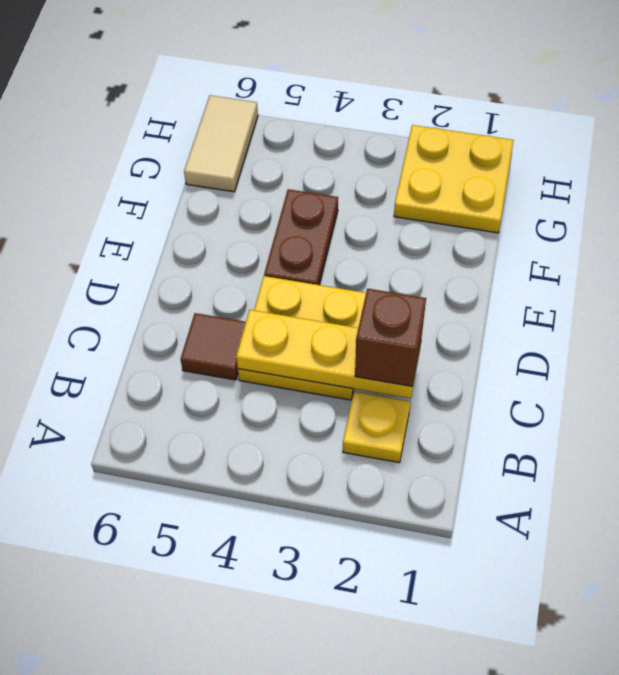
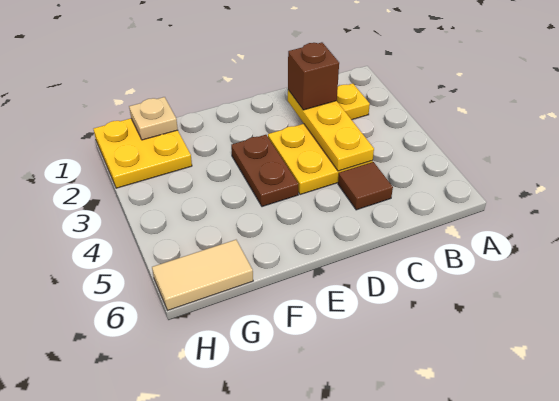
brown 1x2 plate [264,189,338,285] -> brown 1x2 plate turned to [231,135,298,207]
none -> tan 1x1 plate [129,97,178,140]

